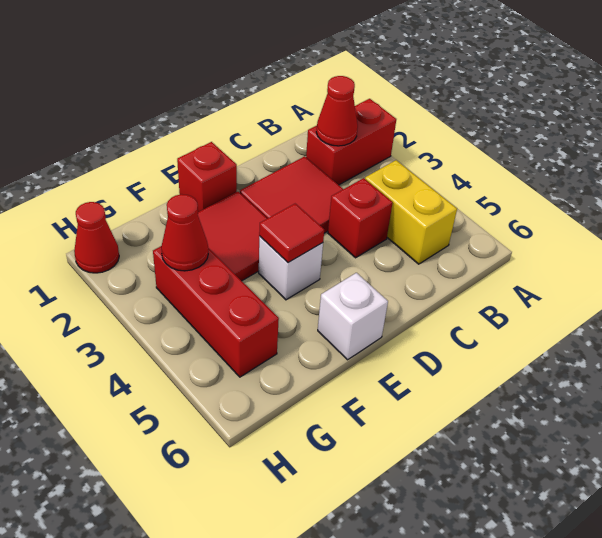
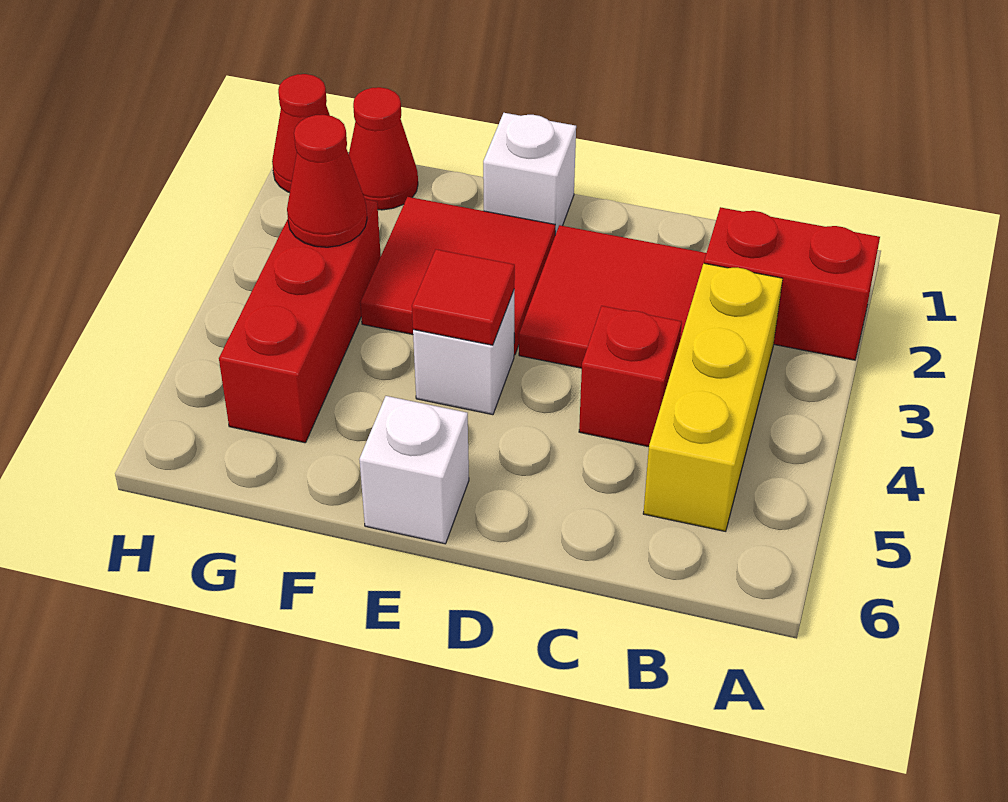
red 1x1 cone [316,76,358,146] -> red 1x1 cone moved to [349,87,418,210]
yellow 1x2 brick [365,160,457,264] -> yellow 1x3 brick [643,263,783,531]
red 1x1 brick [177,142,237,212] -> white 1x1 brick [483,113,576,235]

